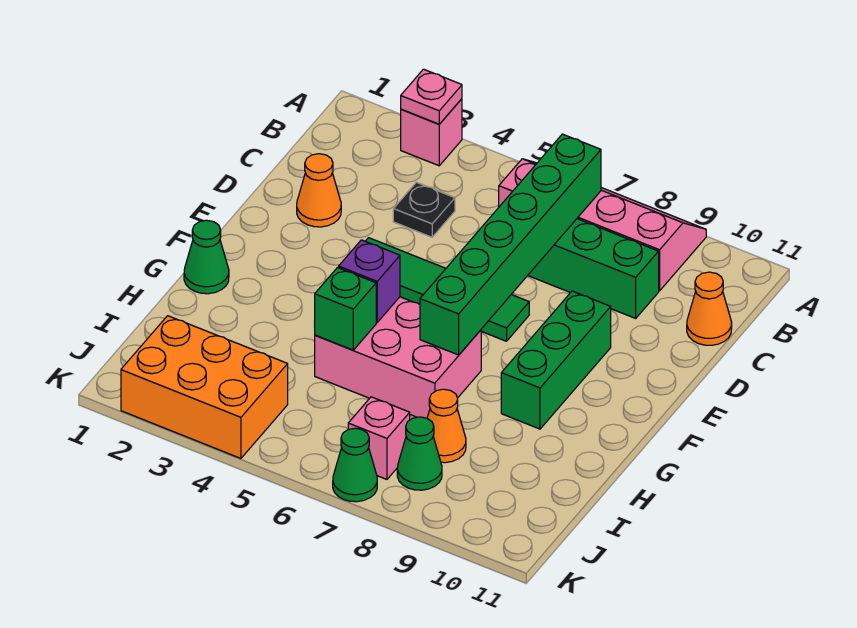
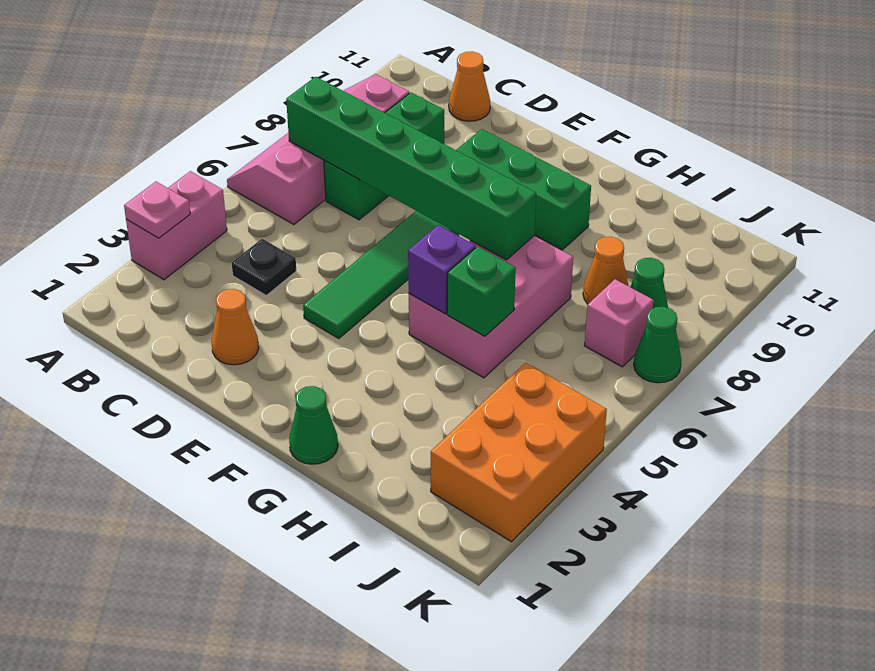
pink 1x1 brick [401,99,462,166] -> pink 1x2 brick [126,171,227,280]

